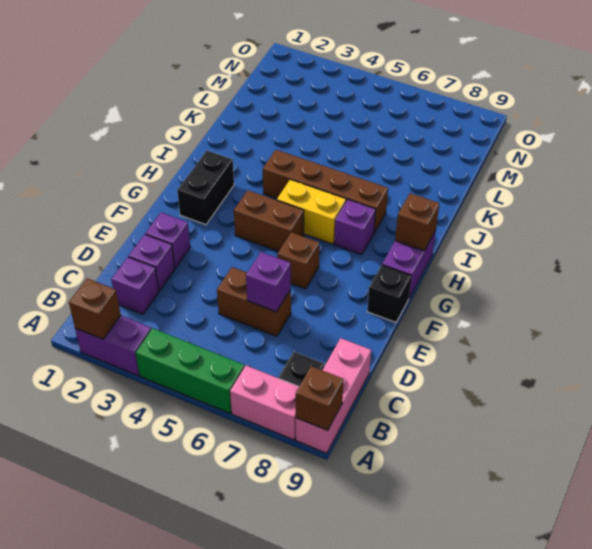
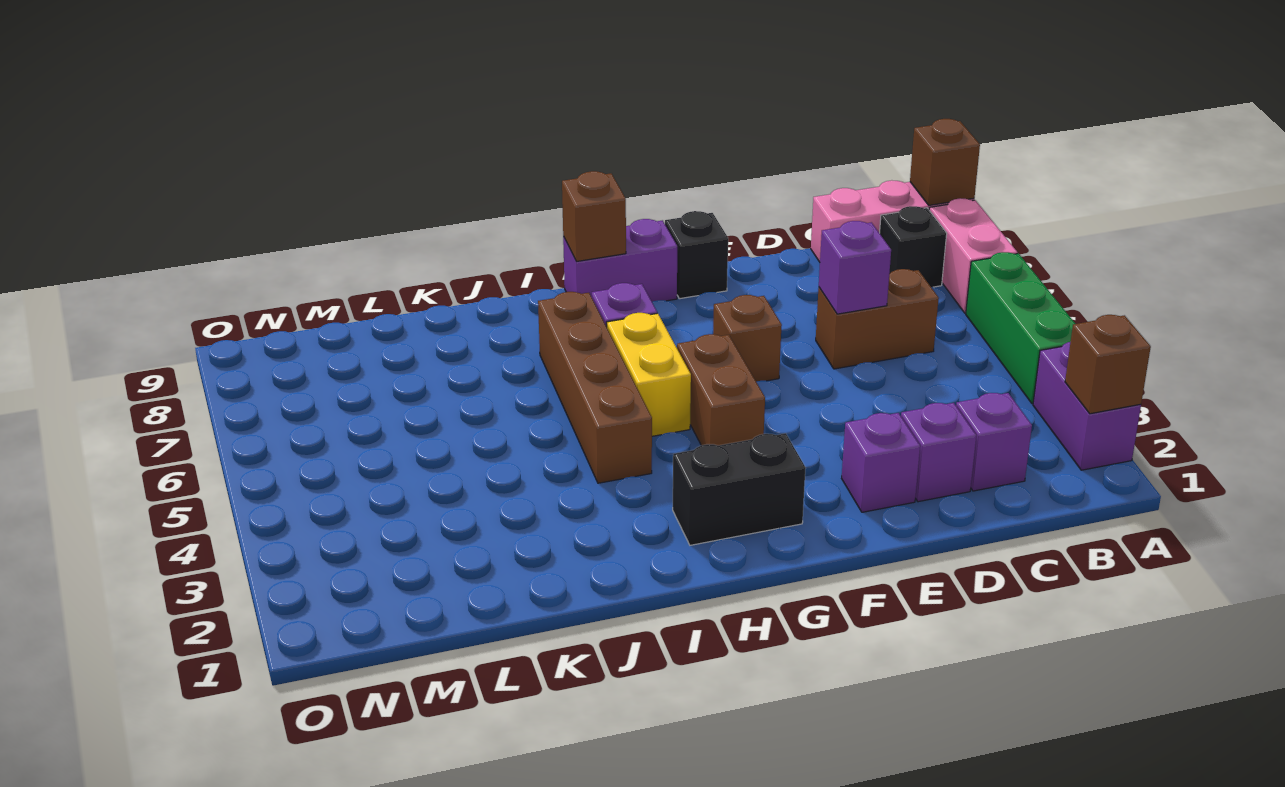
brown 1x2 brick [217,267,291,336] -> brown 1x2 brick turned to [816,269,939,369]

